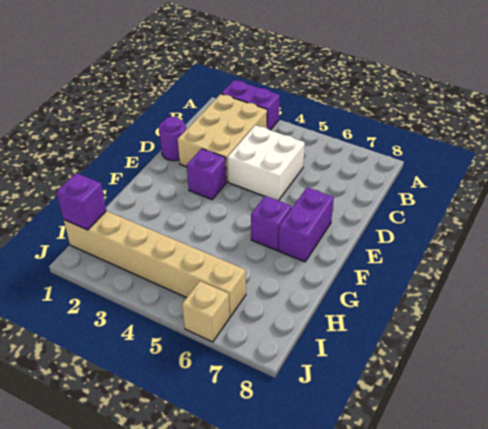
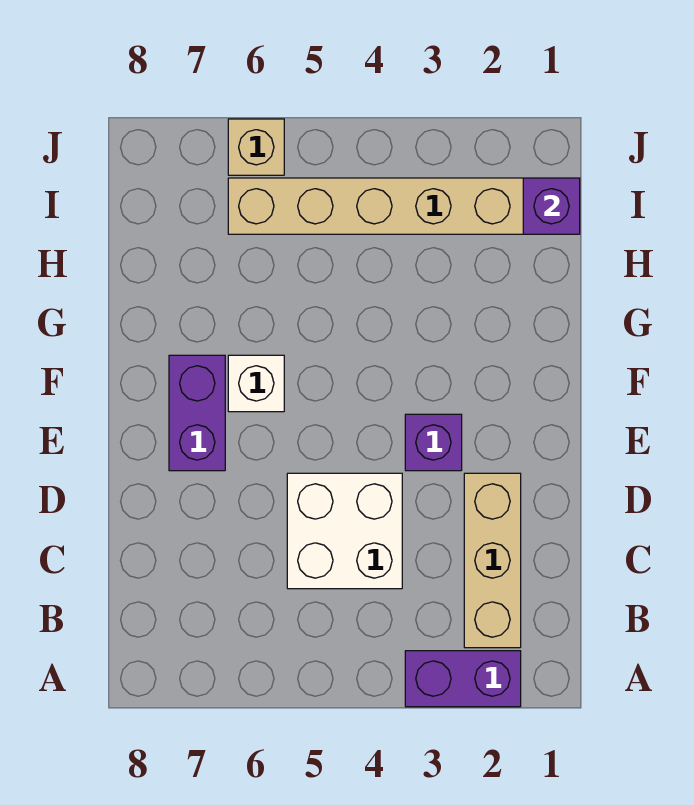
tan 2x3 brick [178,94,267,182] -> tan 1x3 brick [464,473,521,648]
purple 1x1 round brick [159,117,186,161] -> none
purple 1x1 brick [251,196,292,250] -> white 1x1 brick [228,355,284,412]

